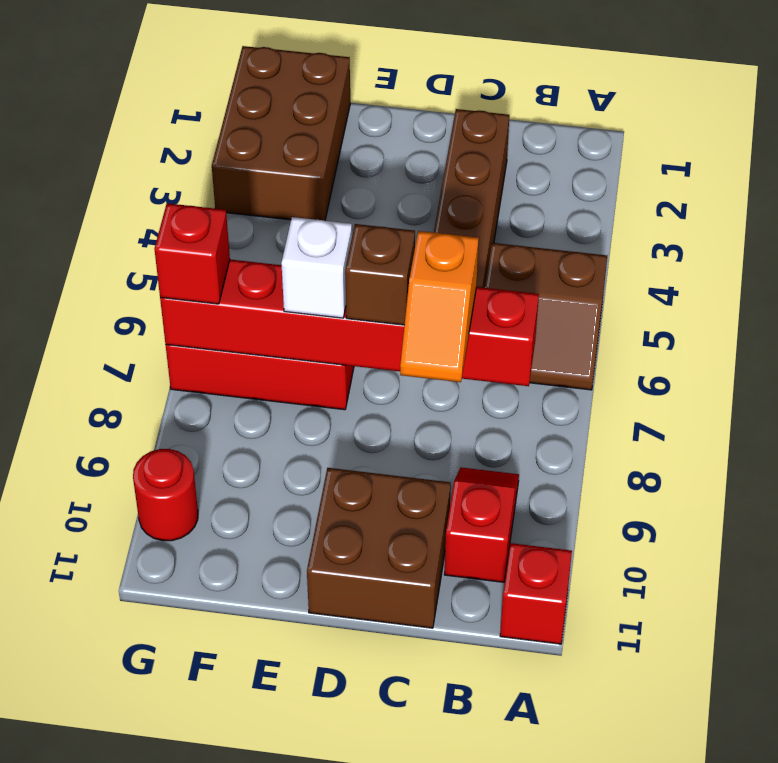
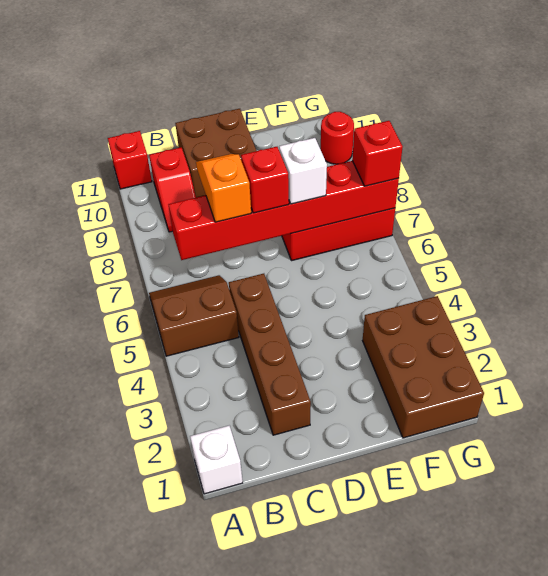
none -> white 1x1 brick [190,426,243,494]
brown 1x1 brick [345,224,415,325] -> red 1x1 brick [241,147,289,213]

